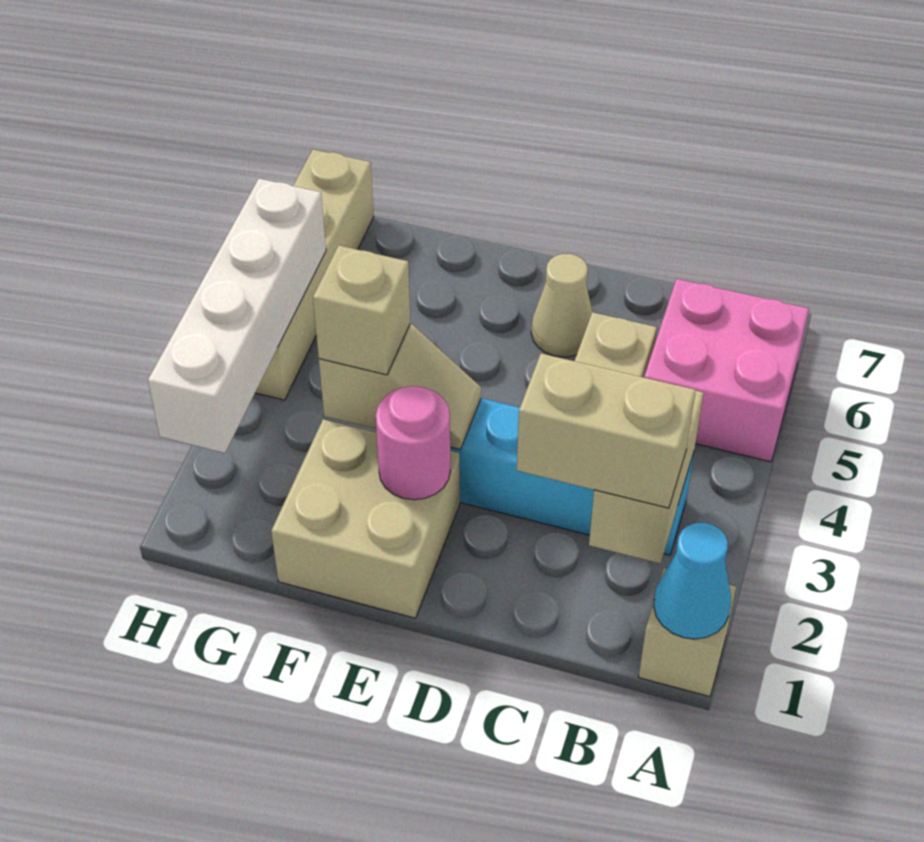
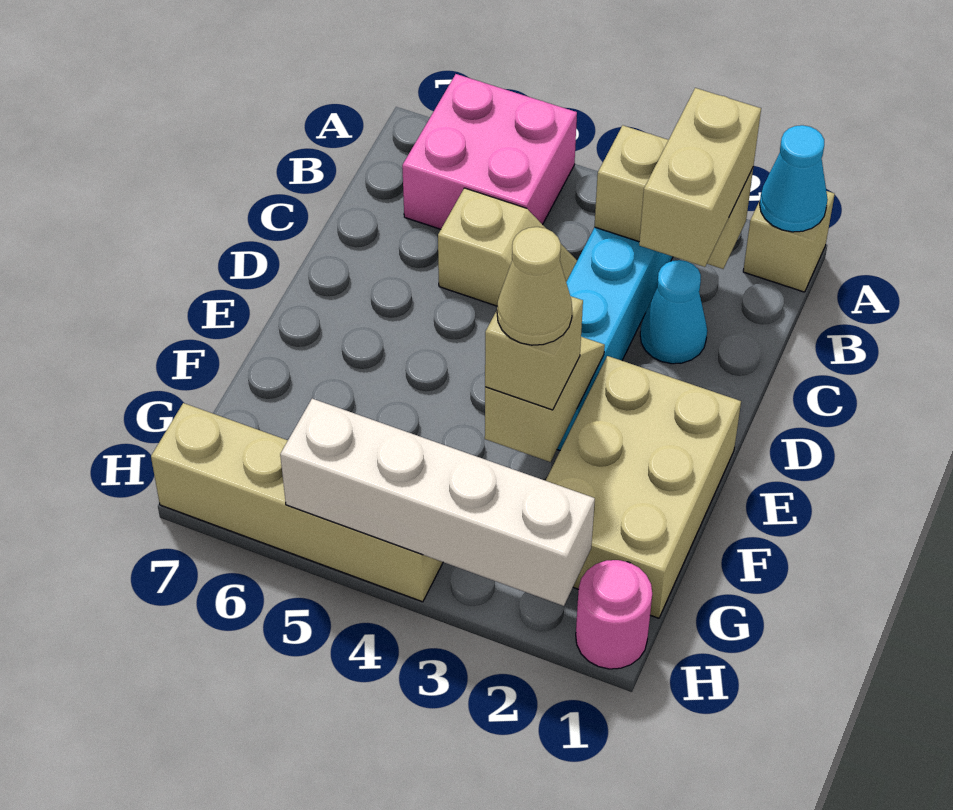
none -> cyan 1x1 cone [640,260,707,364]
tan 1x1 cone [531,254,592,357] -> tan 1x1 cone moved to [497,227,572,345]
tan 2x2 brick [271,419,460,618] -> tan 2x3 brick [546,356,741,618]
pink 1x1 round brick [376,386,450,500] -> pink 1x1 round brick moved to [576,560,652,669]

